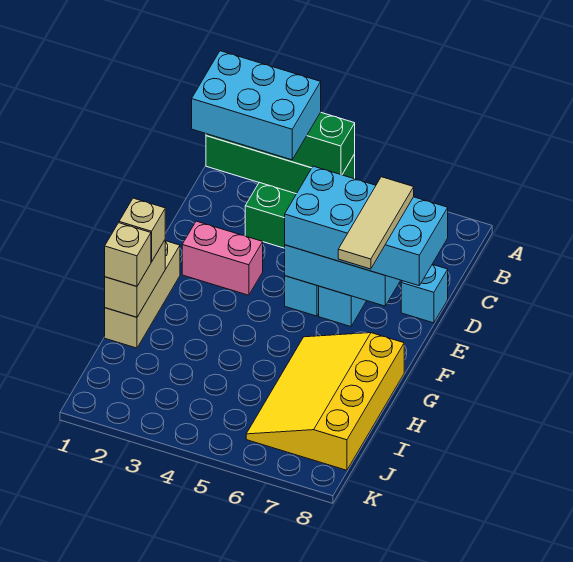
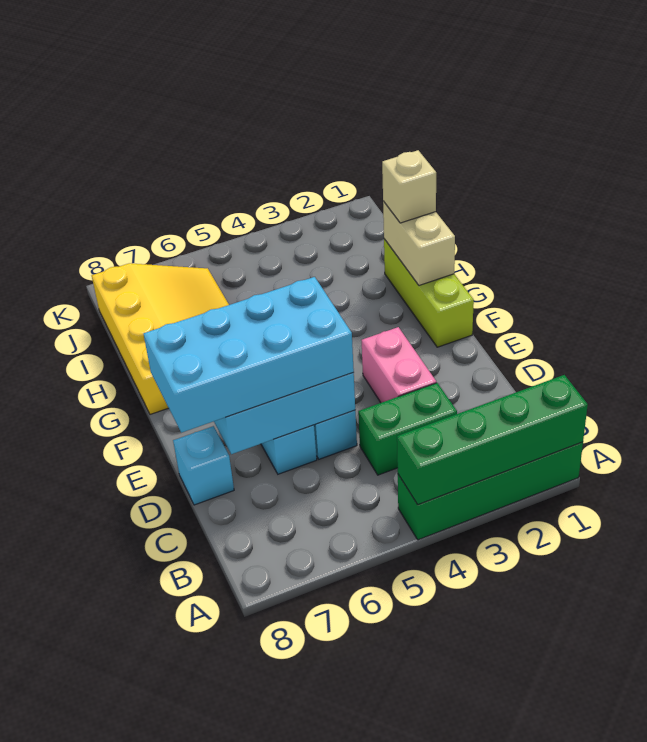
cyan 2x3 brick [192,51,321,160] -> none
tan 1x3 tile [338,177,414,269] -> none
pink 1x2 brick [182,221,263,295] -> pink 1x2 brick turned to [362,327,436,403]
tan 1x3 brick [105,241,180,348] -> lime 1x3 brick [384,239,474,347]
tan 1x1 brick [119,198,165,262] -> none

